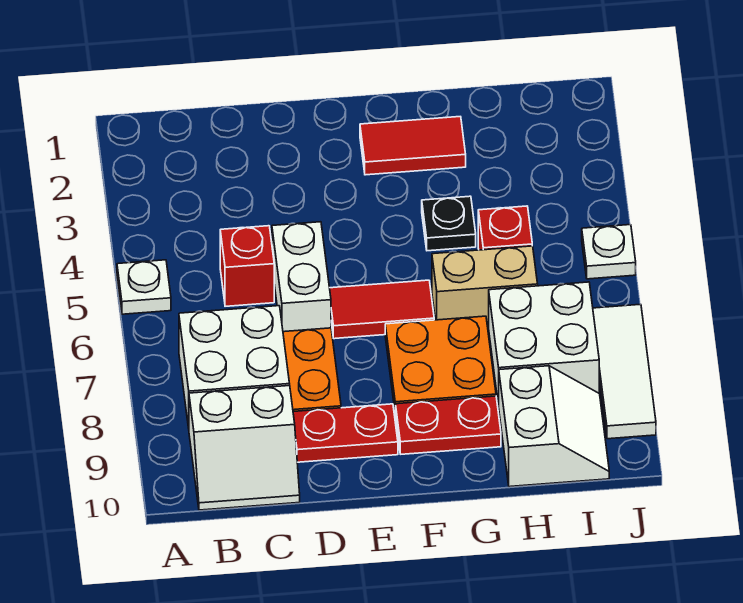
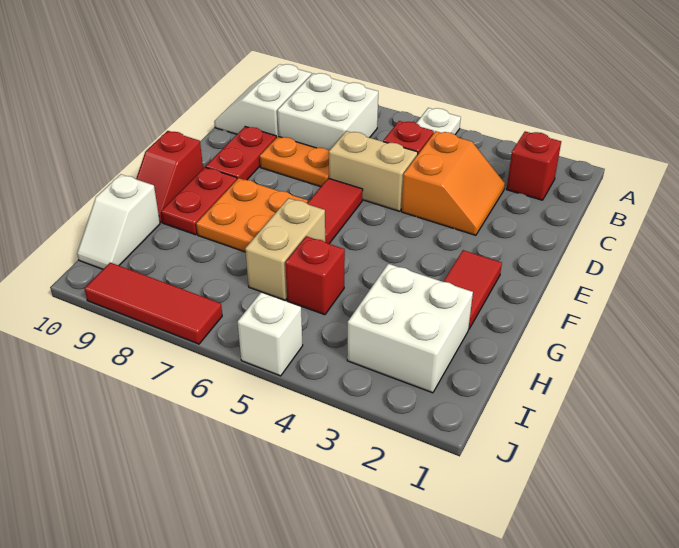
none -> red 1x1 brick [507,131,561,200]
none -> orange 2x2 slope [402,131,505,235]
white 1x2 brick [272,222,331,332] -> tan 1x2 brick [329,131,418,211]
none -> red 1x2 slope [136,131,203,223]
black 1x1 plate [422,196,476,251] -> none
white 2x2 brick [489,282,599,406] -> white 2x2 brick moved to [347,264,473,393]
white 2x2 slope [499,366,609,487] -> white 1x2 slope [77,174,160,269]
white 1x1 plate [582,225,636,279] -> white 1x1 brick [238,292,303,376]
white 1x3 tile [593,304,656,439] -> red 1x3 tile [84,263,222,344]

